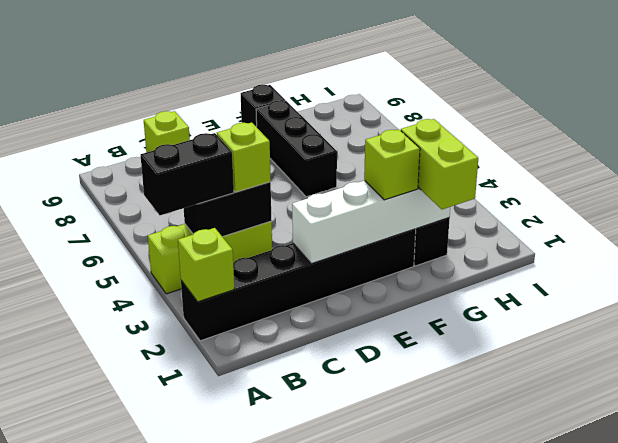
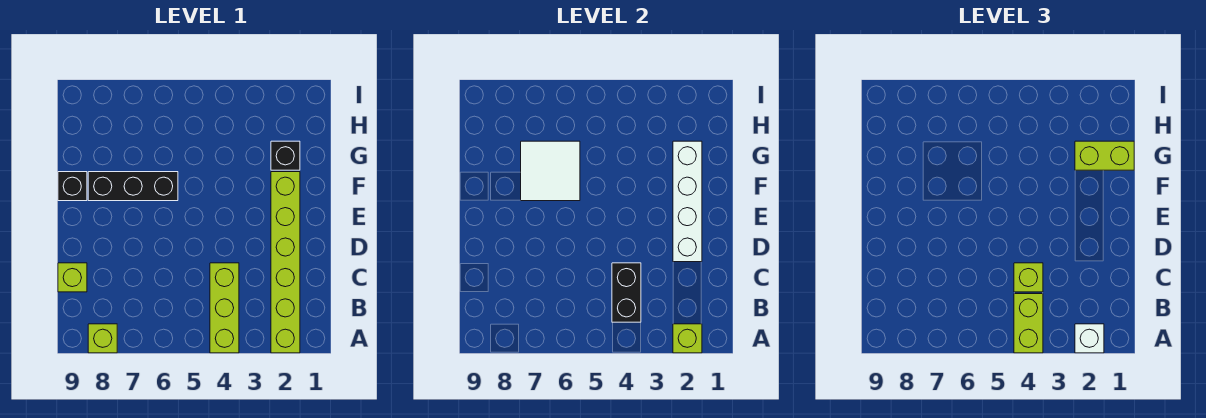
black 1x6 brick [181,229,416,341] -> lime 1x6 brick [271,172,300,353]
none -> white 1x1 brick [1075,324,1104,353]
black 1x2 brick [140,133,234,215] -> lime 1x2 brick [1014,294,1043,353]
lime 1x1 brick [364,130,420,200] -> lime 1x1 brick moved to [88,324,117,353]
none -> white 2x2 tile [521,141,580,201]

